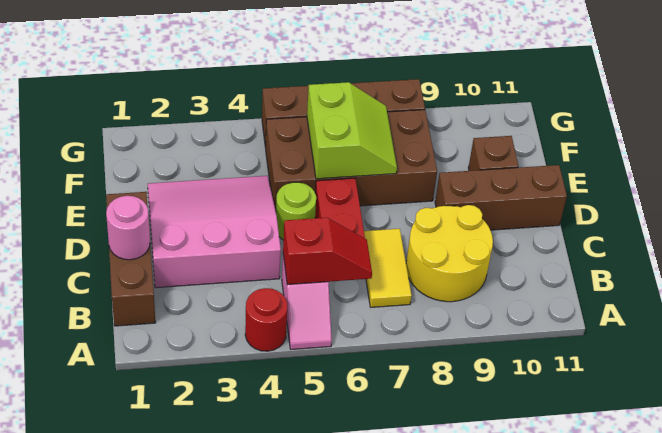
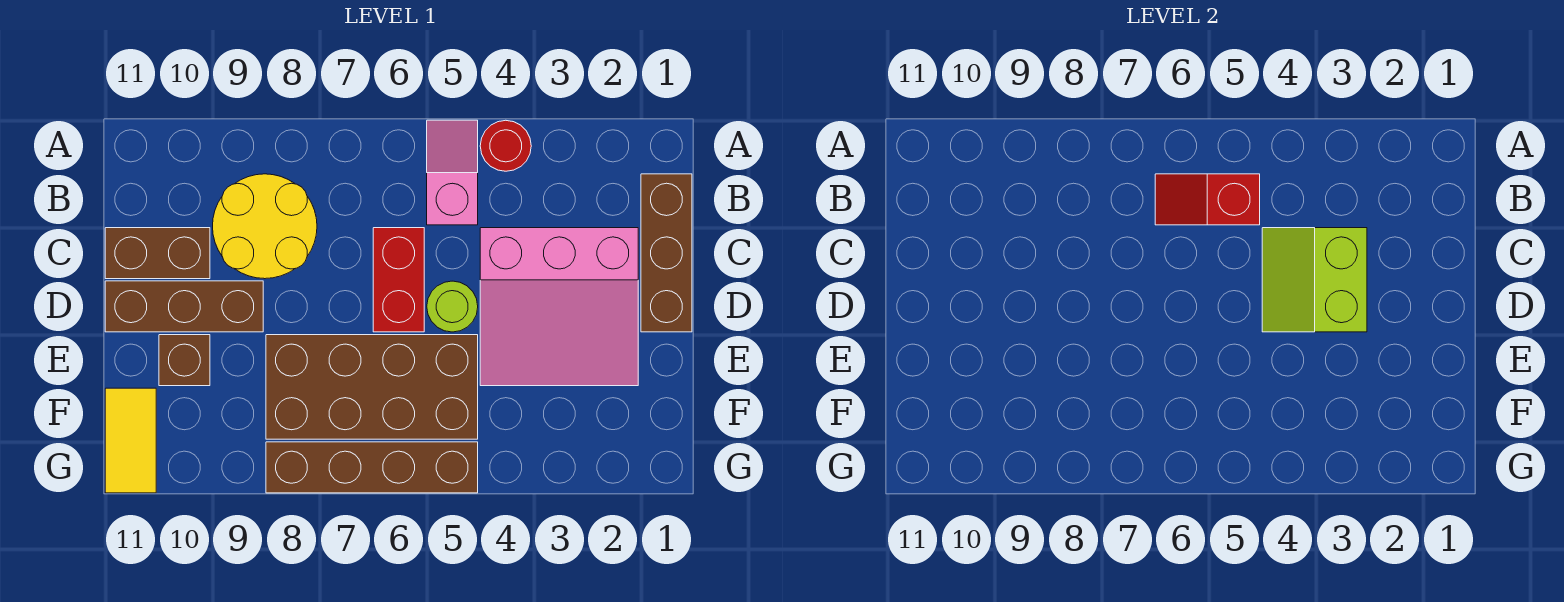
yellow 1x2 tile [364,229,412,307] -> yellow 1x2 tile moved to [105,388,156,493]
pink 1x1 round brick [106,196,150,260] -> none
none -> brown 1x2 brick [105,228,210,279]
lime 2x2 slope [307,82,397,179] -> lime 2x2 slope moved to [1262,228,1367,332]

